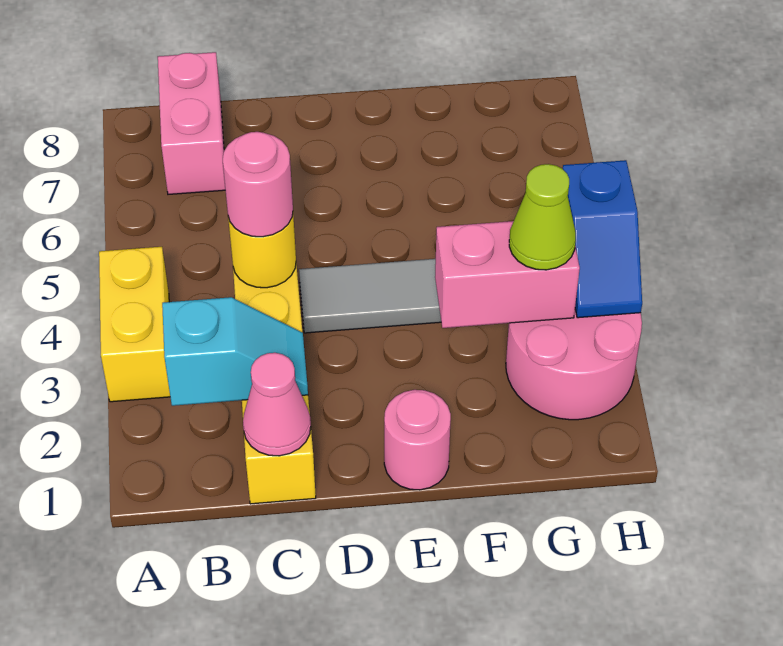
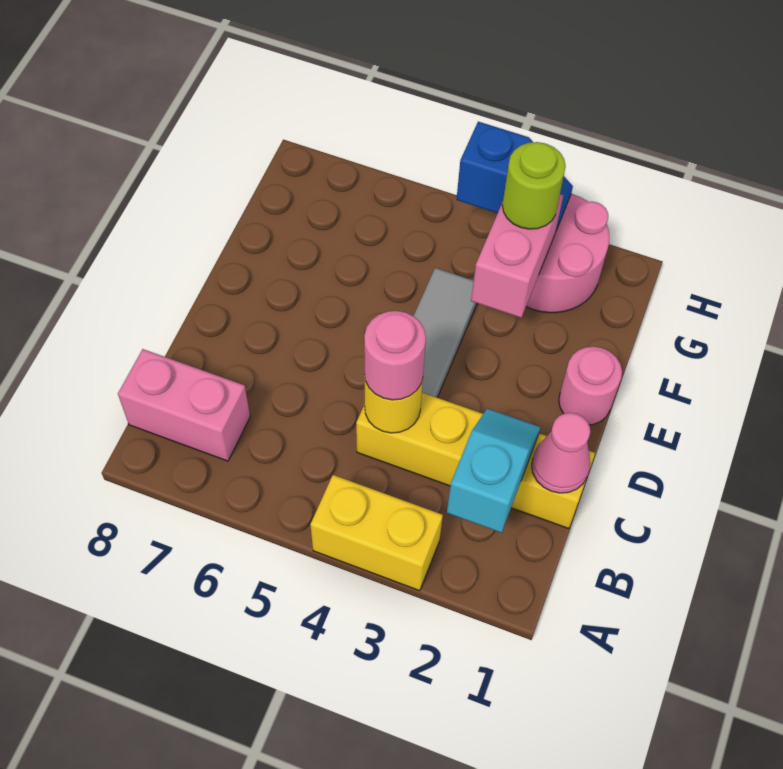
lime 1x1 cone [509,164,576,270] -> lime 1x1 round brick [502,142,566,229]

